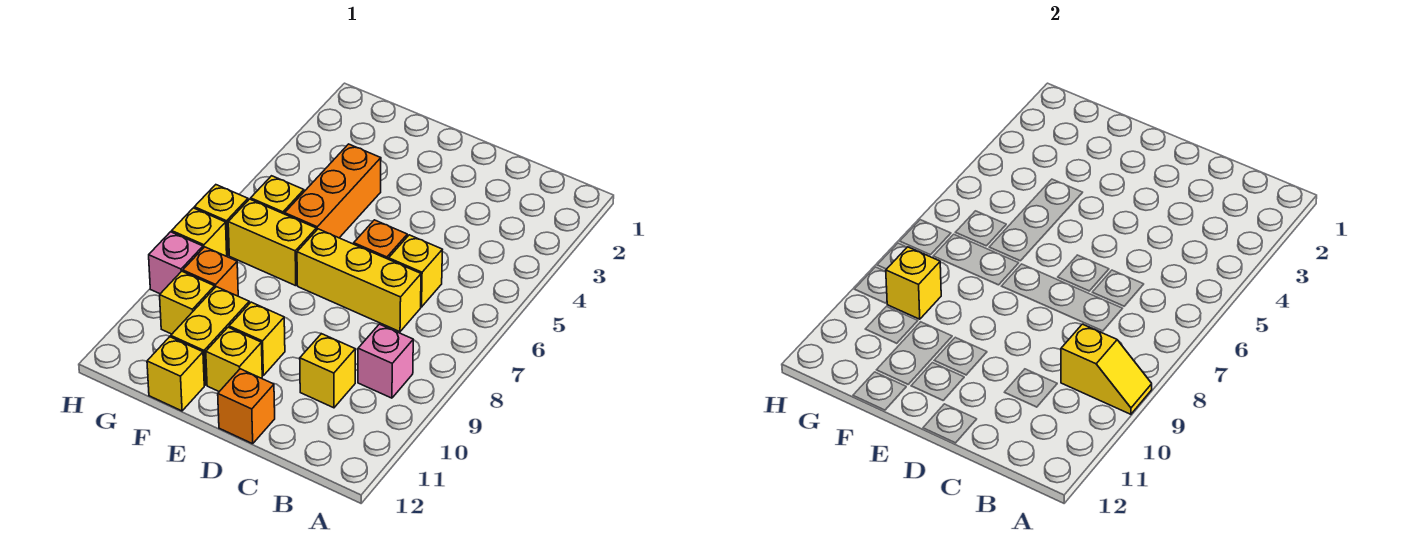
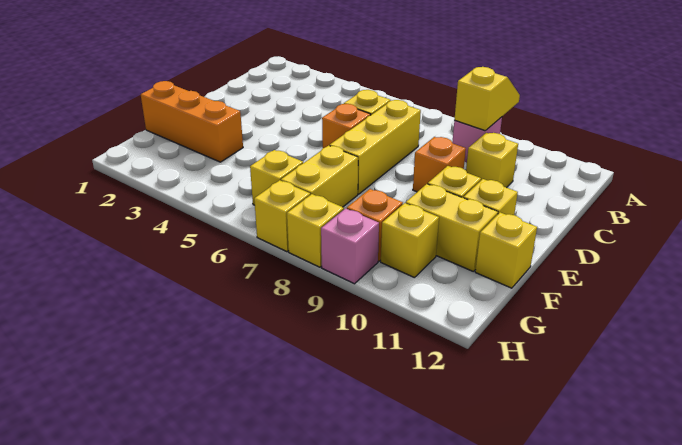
orange 1x1 brick [218,369,275,444] -> orange 1x1 brick moved to [413,137,466,192]
orange 1x3 brick [285,144,381,238] -> orange 1x3 brick moved to [141,81,243,162]
yellow 1x1 brick [886,247,941,319] -> none

